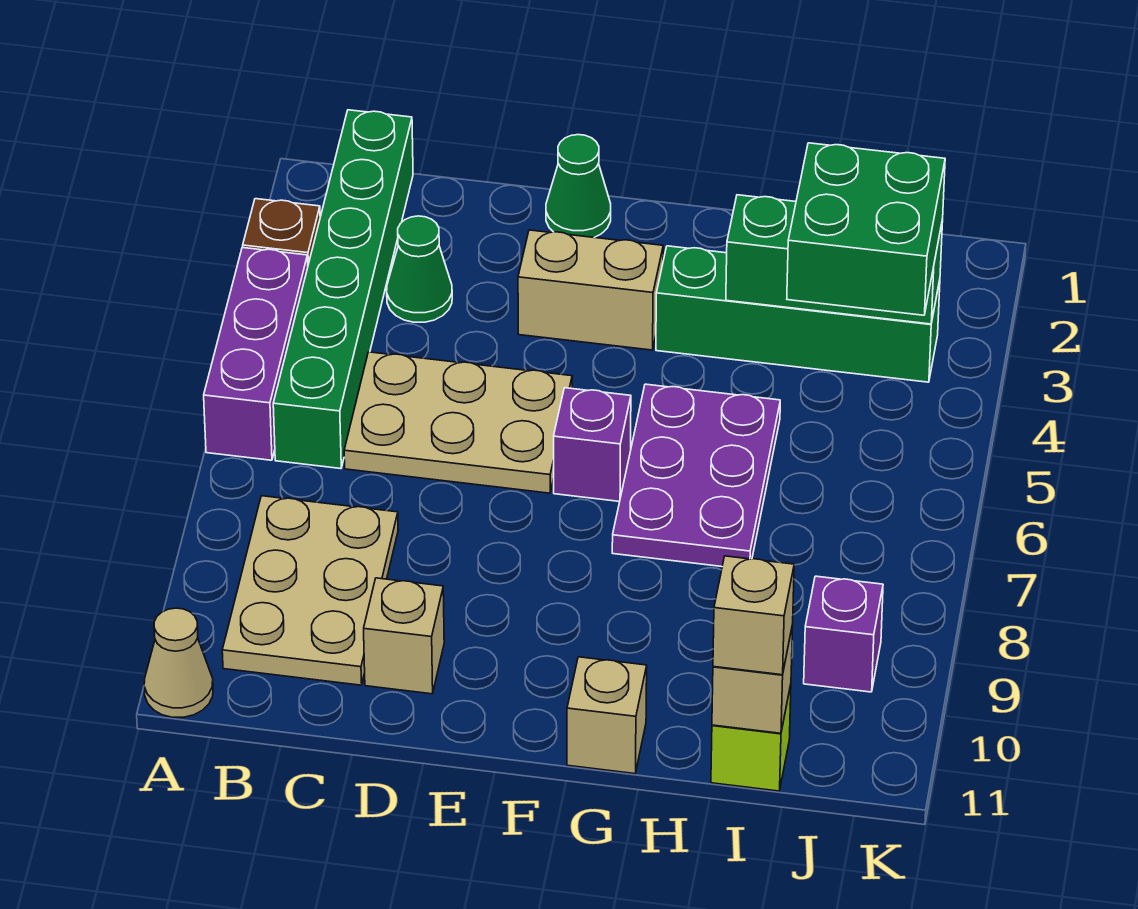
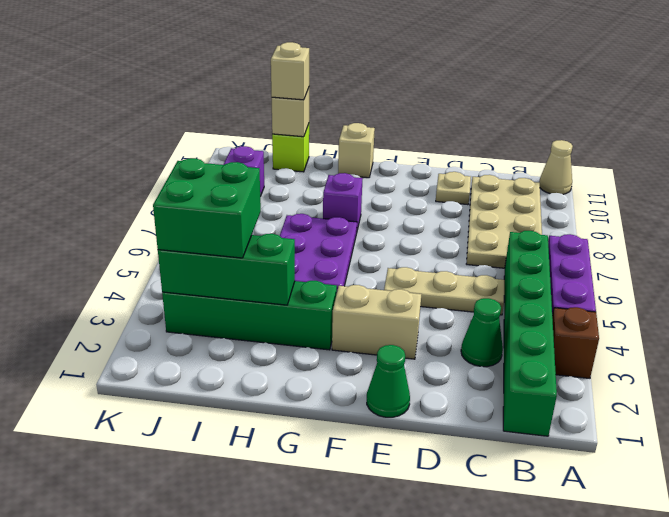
tan 2x3 plate [222,496,398,685] -> tan 2x4 plate [467,175,542,268]
tan 2x3 plate [344,352,572,493] -> tan 1x3 plate [384,267,504,315]
tan 1x1 brick [364,578,444,694] -> tan 1x1 plate [436,172,471,205]
purple 1x1 brick [554,388,631,502] -> purple 1x1 brick moved to [323,173,363,230]

